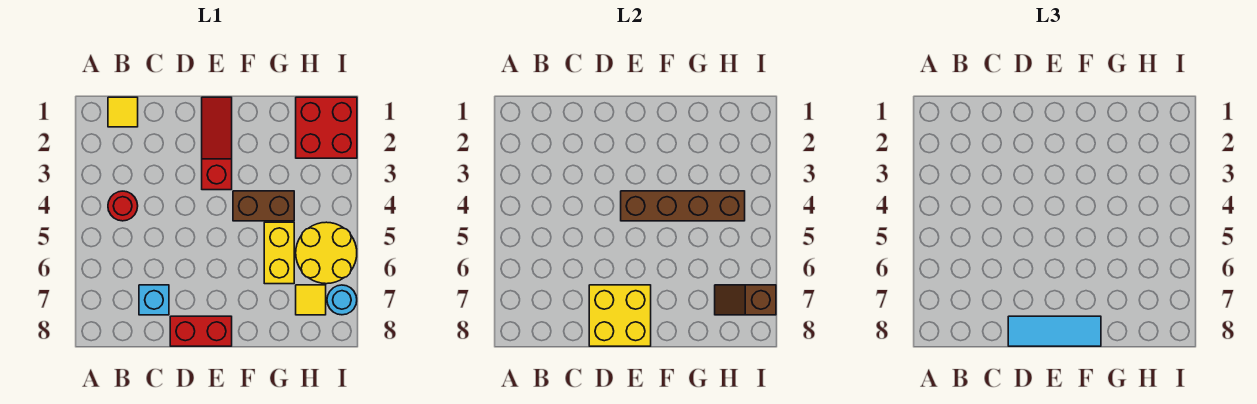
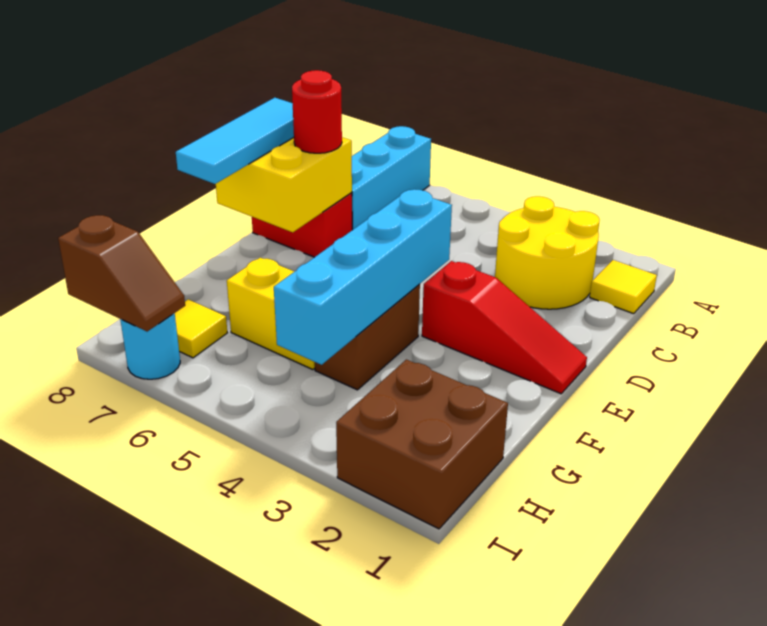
red 1x1 round brick [108,191,138,221] -> red 1x1 round brick moved to [292,70,342,153]
cyan 1x1 brick [139,285,169,315] -> cyan 1x3 brick [352,126,431,230]
red 1x2 brick [170,316,232,346] -> red 1x2 brick turned to [252,193,352,257]
brown 1x4 brick [621,191,745,221] -> cyan 1x4 brick [274,189,452,365]
red 2x2 brick [296,97,357,158] -> brown 2x2 brick [336,360,508,529]
yellow 2x2 round brick [296,222,357,284] -> yellow 2x2 round brick moved to [495,196,600,309]
brown 1x2 slope [715,285,776,315] -> brown 1x2 slope turned to [58,215,185,332]

